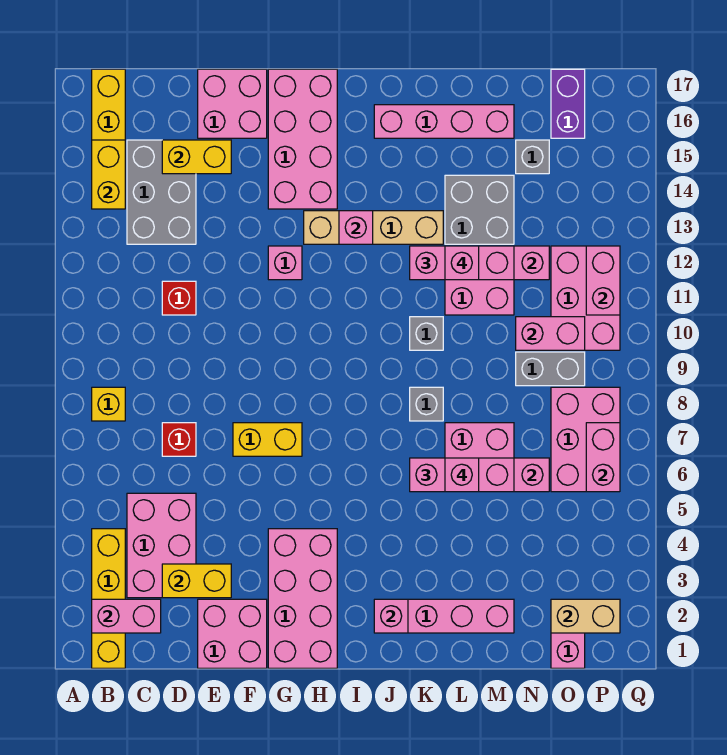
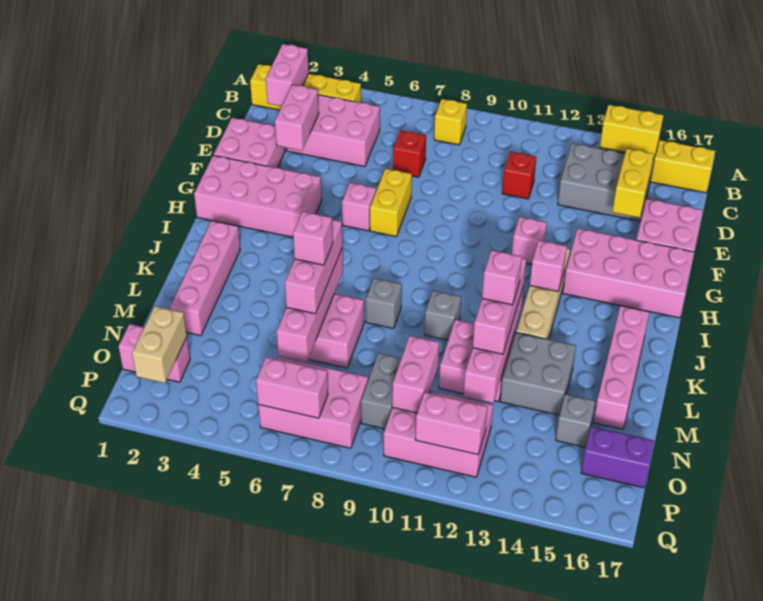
yellow 1x2 brick [162,564,231,598] -> pink 1x2 brick [275,85,319,151]
pink 1x1 brick [374,599,408,633] -> pink 1x1 brick moved to [342,183,376,231]

